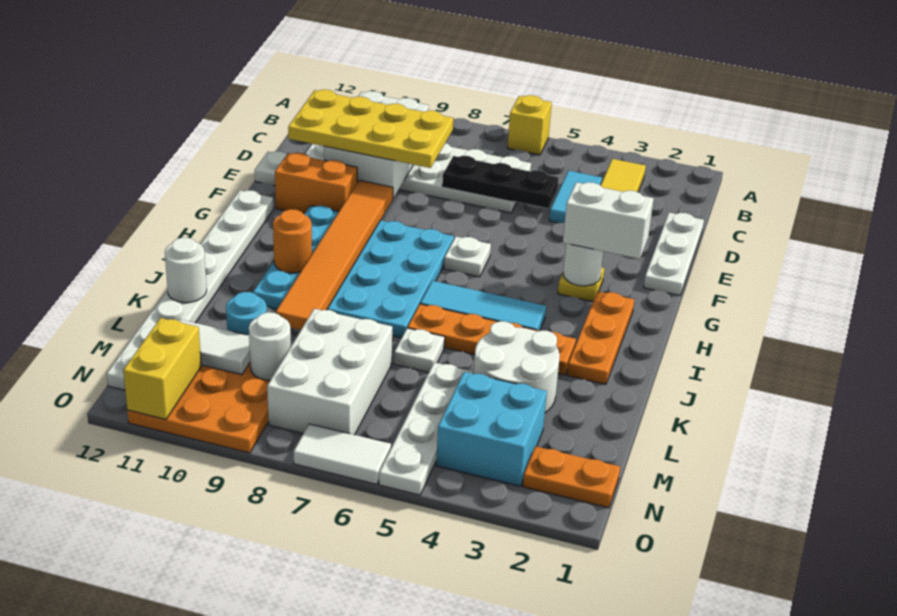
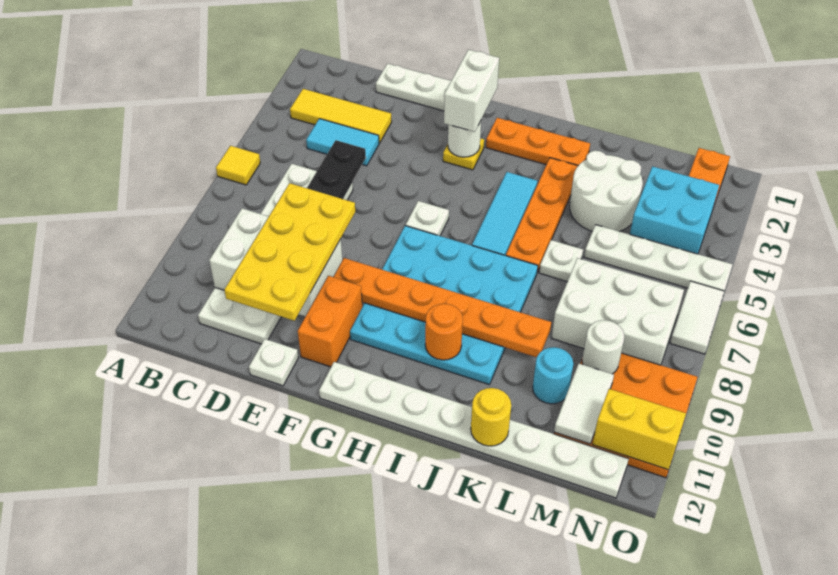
yellow 1x1 brick [508,95,552,155] -> yellow 1x1 tile [216,146,260,185]
orange 1x6 tile [276,180,393,330] -> orange 1x6 plate [334,258,551,357]
white 1x1 round brick [165,238,207,303] -> yellow 1x1 round brick [471,388,511,446]

